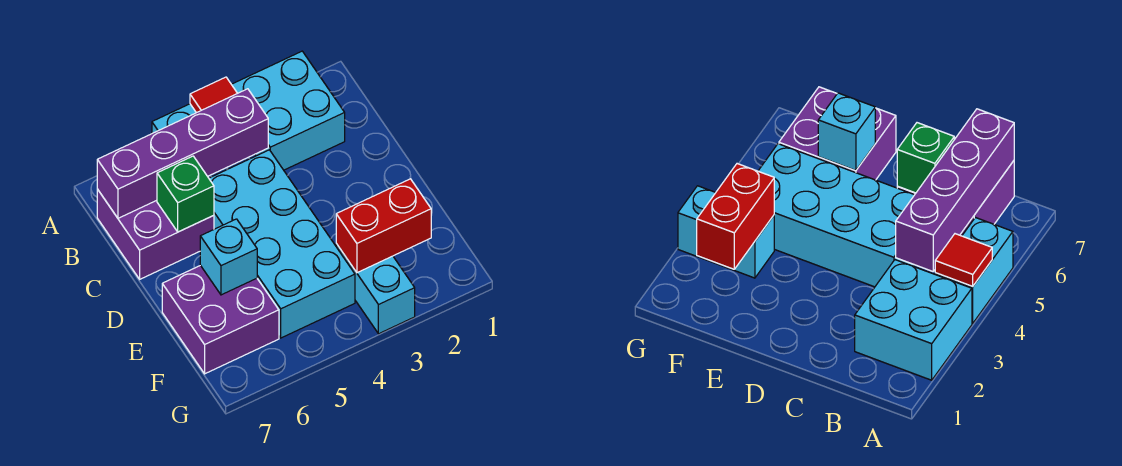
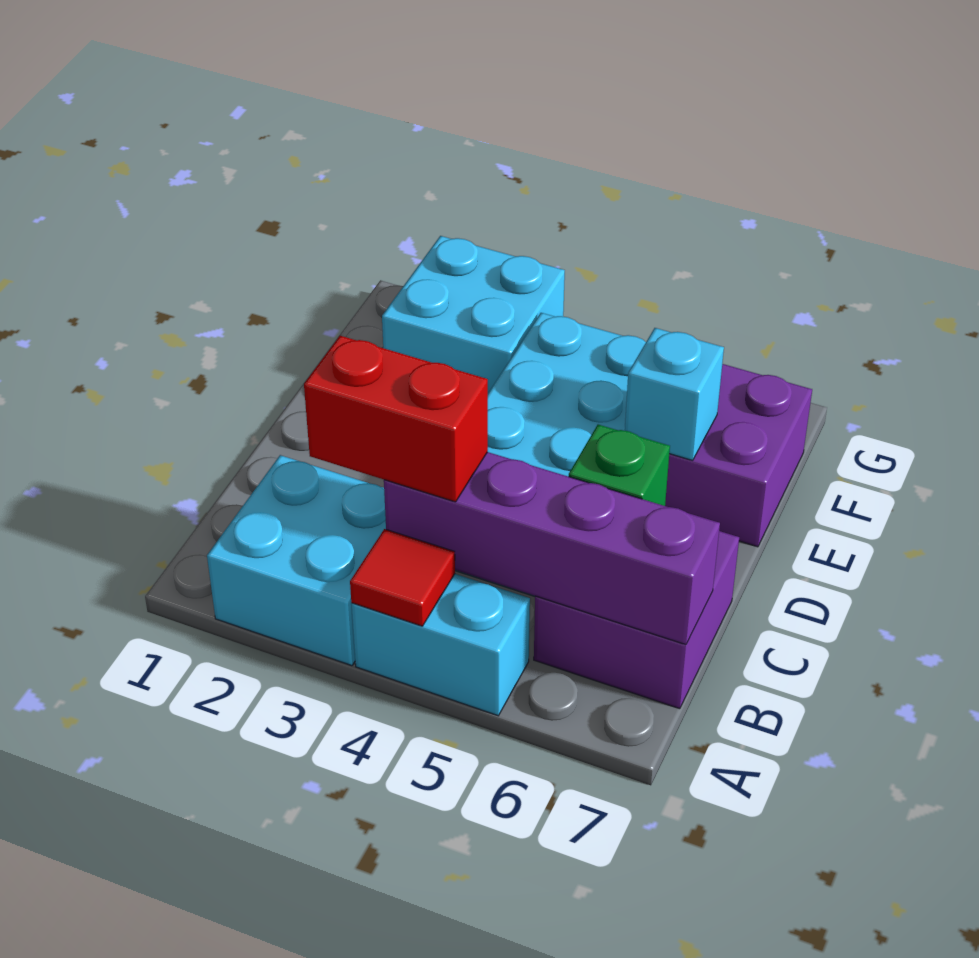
red 1x2 brick [336,179,431,273] -> red 1x2 brick moved to [304,336,488,502]
cyan 1x2 brick [336,244,415,334] -> cyan 2x2 brick [382,236,565,393]

